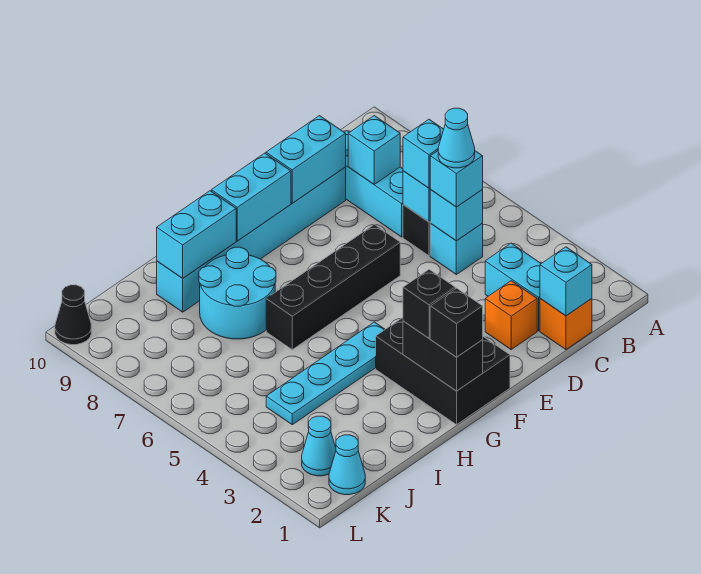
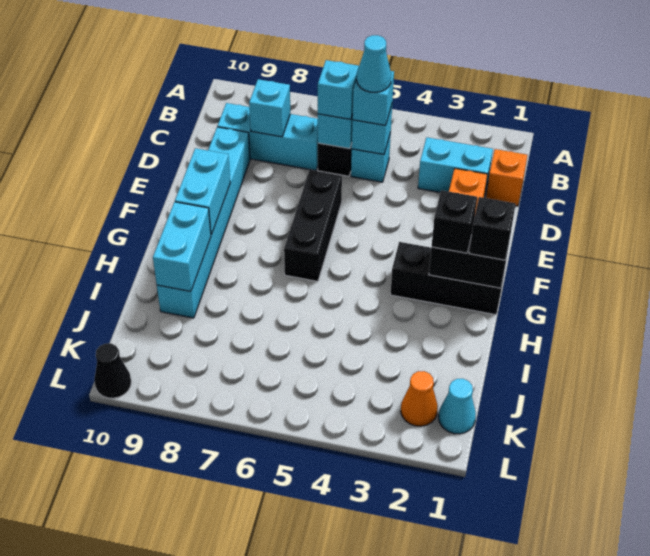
cyan 1x1 brick [540,247,592,316] -> none
cyan 1x2 brick [266,116,346,203] -> none
black 1x4 brick [266,224,400,350] -> black 1x3 brick [284,170,342,281]
black 2x3 brick [376,318,510,425] -> black 1x3 brick [390,242,505,315]
cyan 1x4 plate [266,322,385,425] -> none
cyan 2x2 round brick [199,247,276,339] -> none
cyan 1x1 cone [302,416,336,476] -> orange 1x1 cone [401,371,438,426]

